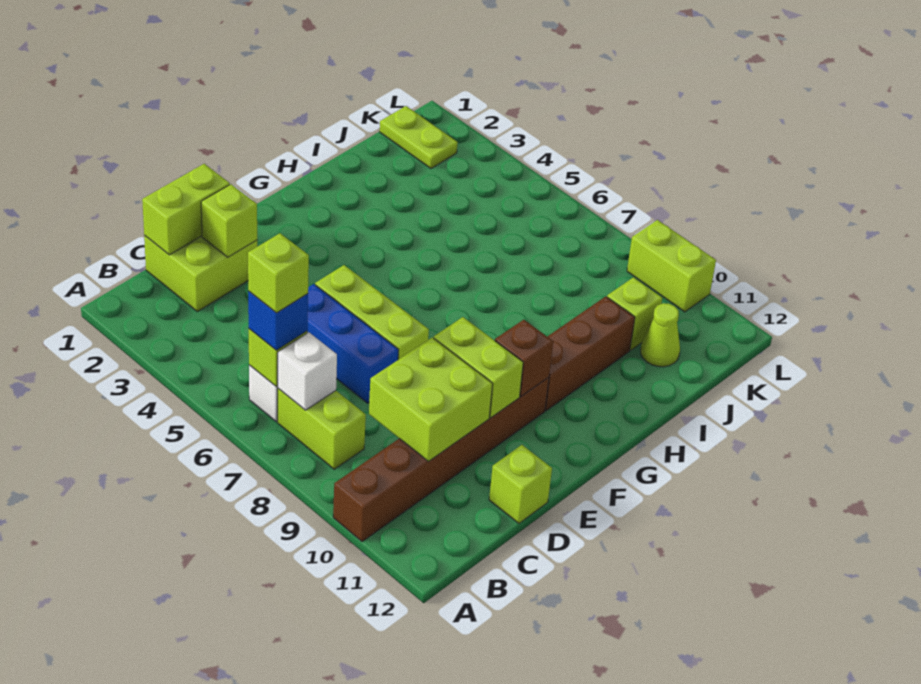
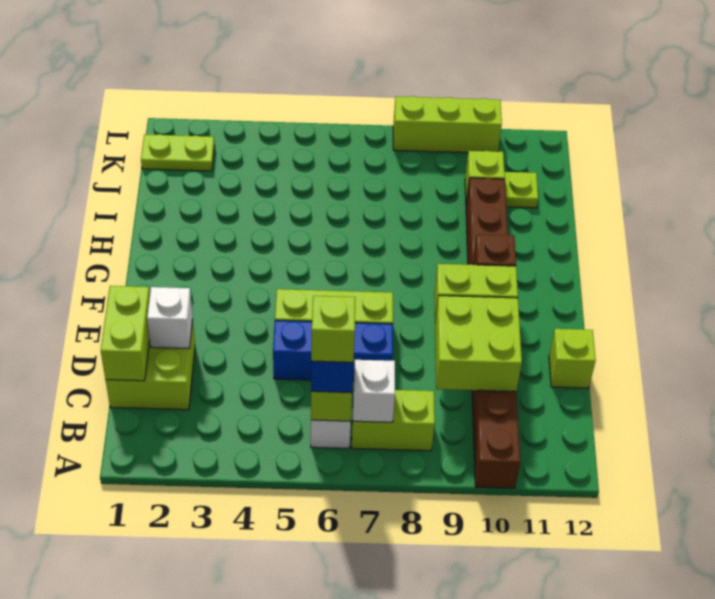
lime 1x1 brick [201,184,257,257] -> white 1x1 brick [147,287,193,349]
lime 1x1 cone [641,303,680,367] -> lime 1x1 plate [504,172,538,208]
lime 1x2 brick [627,220,716,312] -> lime 1x3 brick [393,96,502,153]

